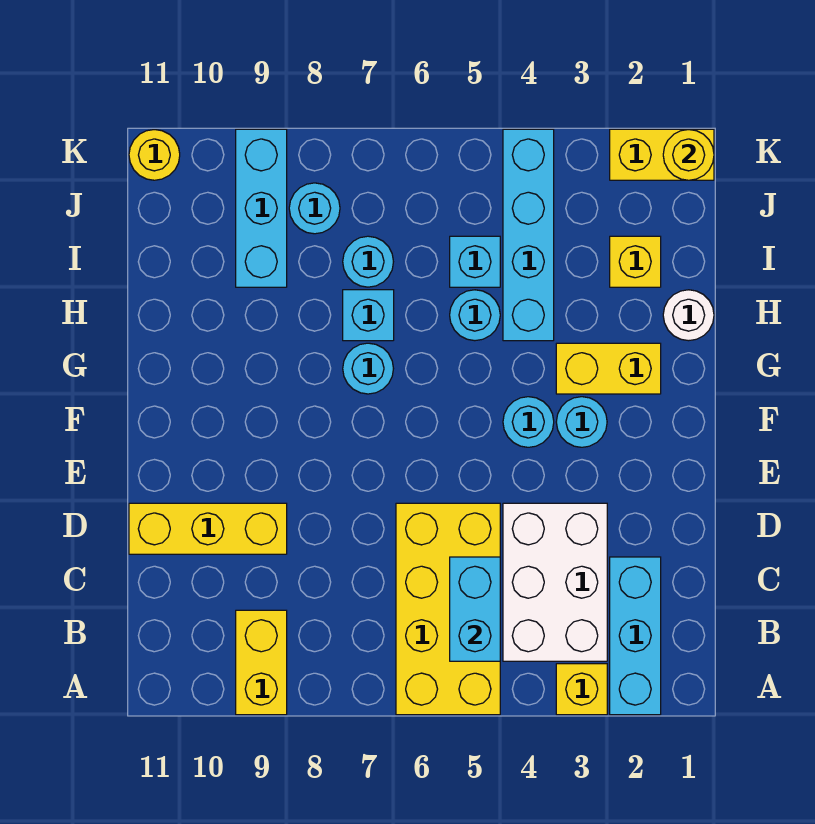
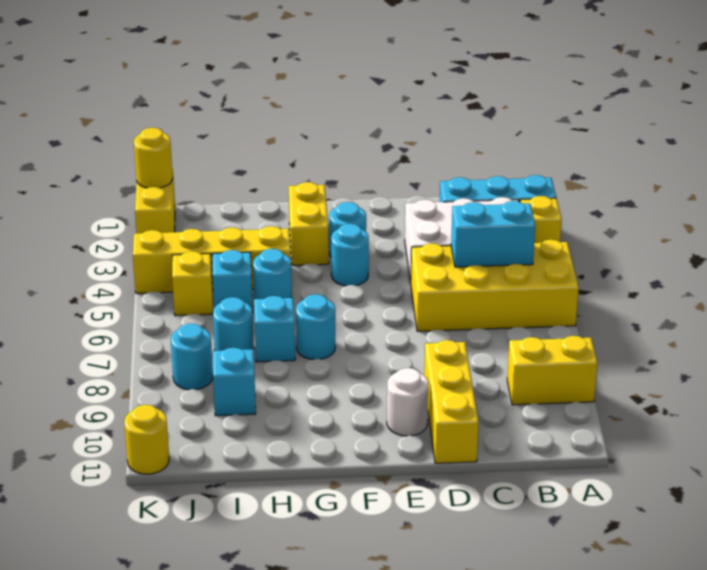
white 1x1 round brick [663,290,714,341] -> white 1x1 round brick moved to [387,368,429,436]
cyan 1x4 brick [503,129,554,341] -> yellow 1x4 brick [133,226,291,293]
yellow 1x1 brick [610,236,661,287] -> yellow 1x1 brick moved to [172,251,213,316]
cyan 1x3 brick [236,129,287,287] -> cyan 1x1 brick [213,348,256,416]

